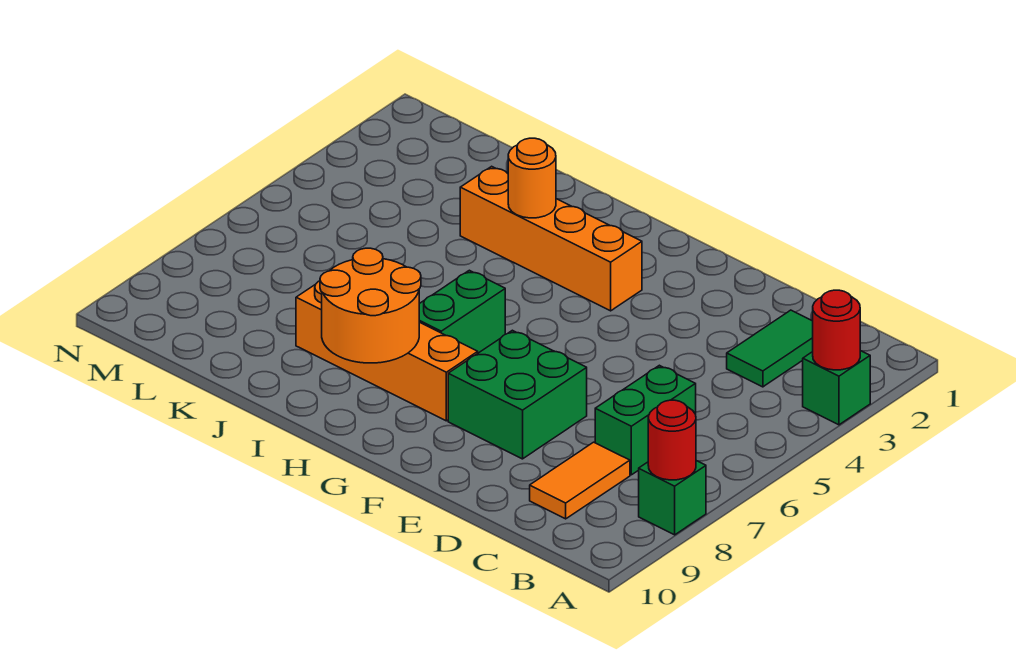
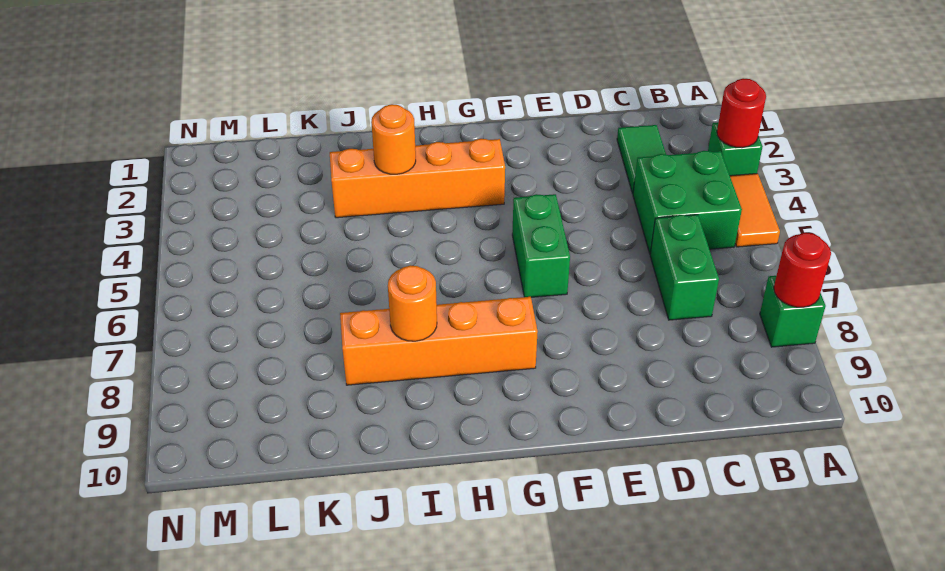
orange 1x2 tile [530,442,630,519] -> orange 1x2 tile moved to [730,173,780,247]
green 2x2 brick [448,330,587,459] -> green 2x2 brick moved to [633,151,742,254]
green 1x2 brick [419,270,505,353] -> green 1x2 brick moved to [512,194,570,297]
orange 2x2 round brick [320,248,421,363] -> orange 1x1 round brick [388,265,437,341]

